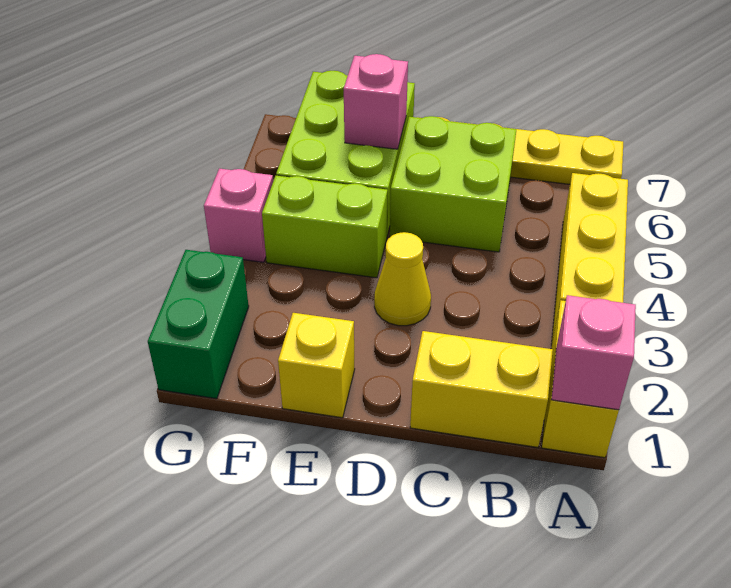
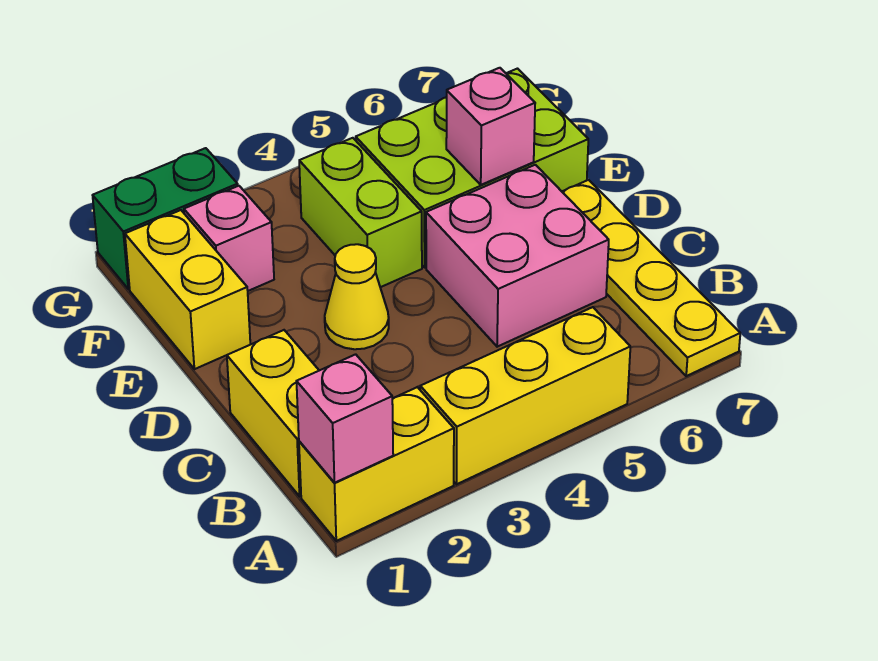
lime 2x2 brick [390,116,517,252] -> pink 2x2 brick [426,165,609,347]
yellow 1x1 brick [278,313,355,418] -> yellow 1x2 brick [125,210,250,369]
pink 1x1 brick [204,168,273,262] -> pink 1x1 brick moved to [184,186,274,291]

